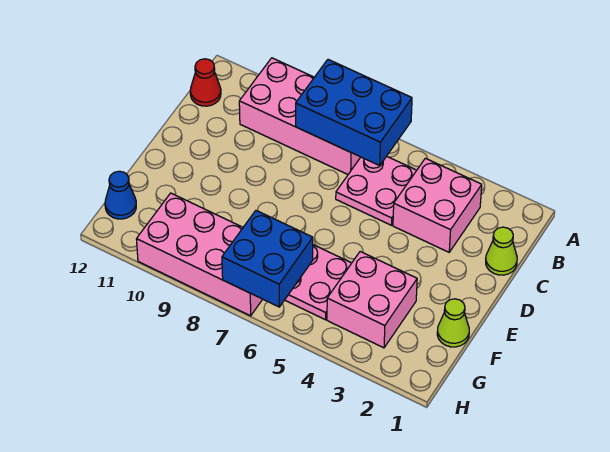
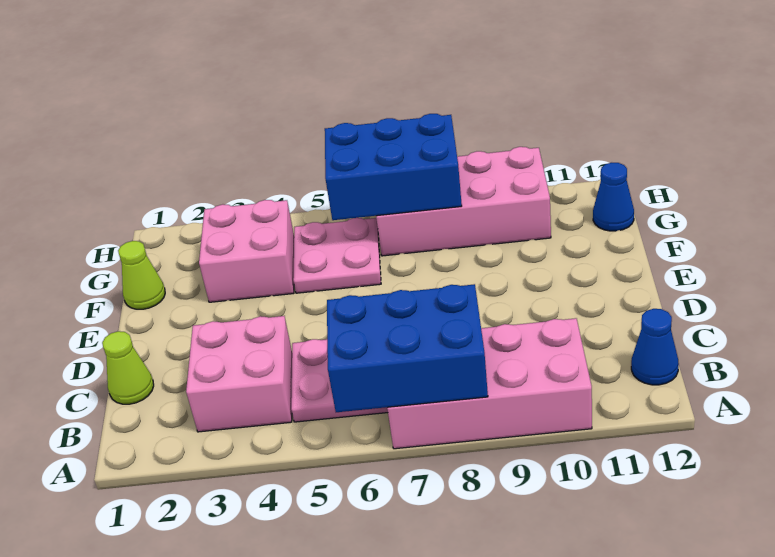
red 1x1 cone [190,59,221,106] -> blue 1x1 cone [631,309,679,385]
blue 2x2 brick [222,211,313,307] -> blue 2x3 brick [325,114,462,220]

